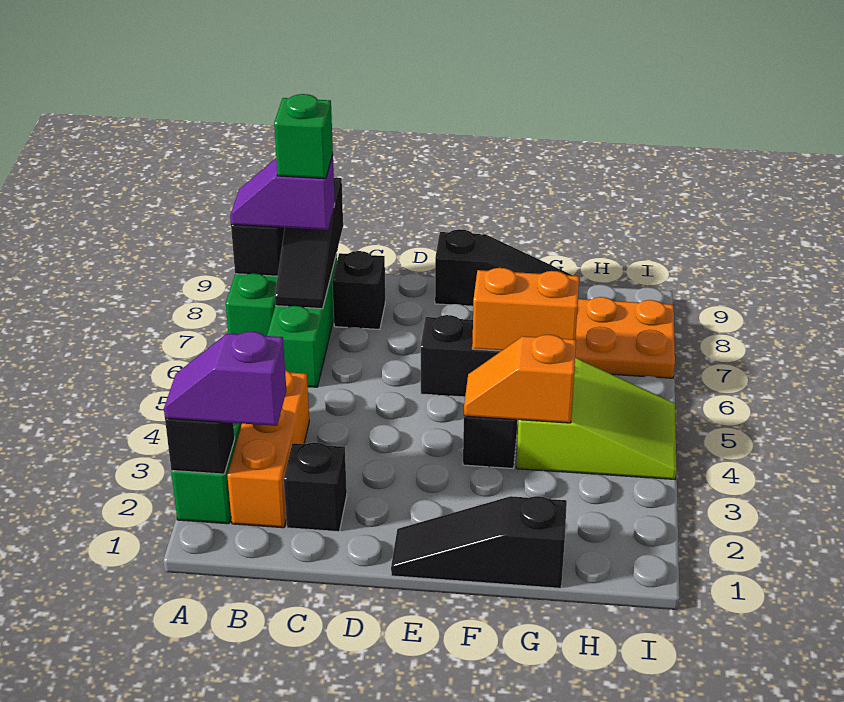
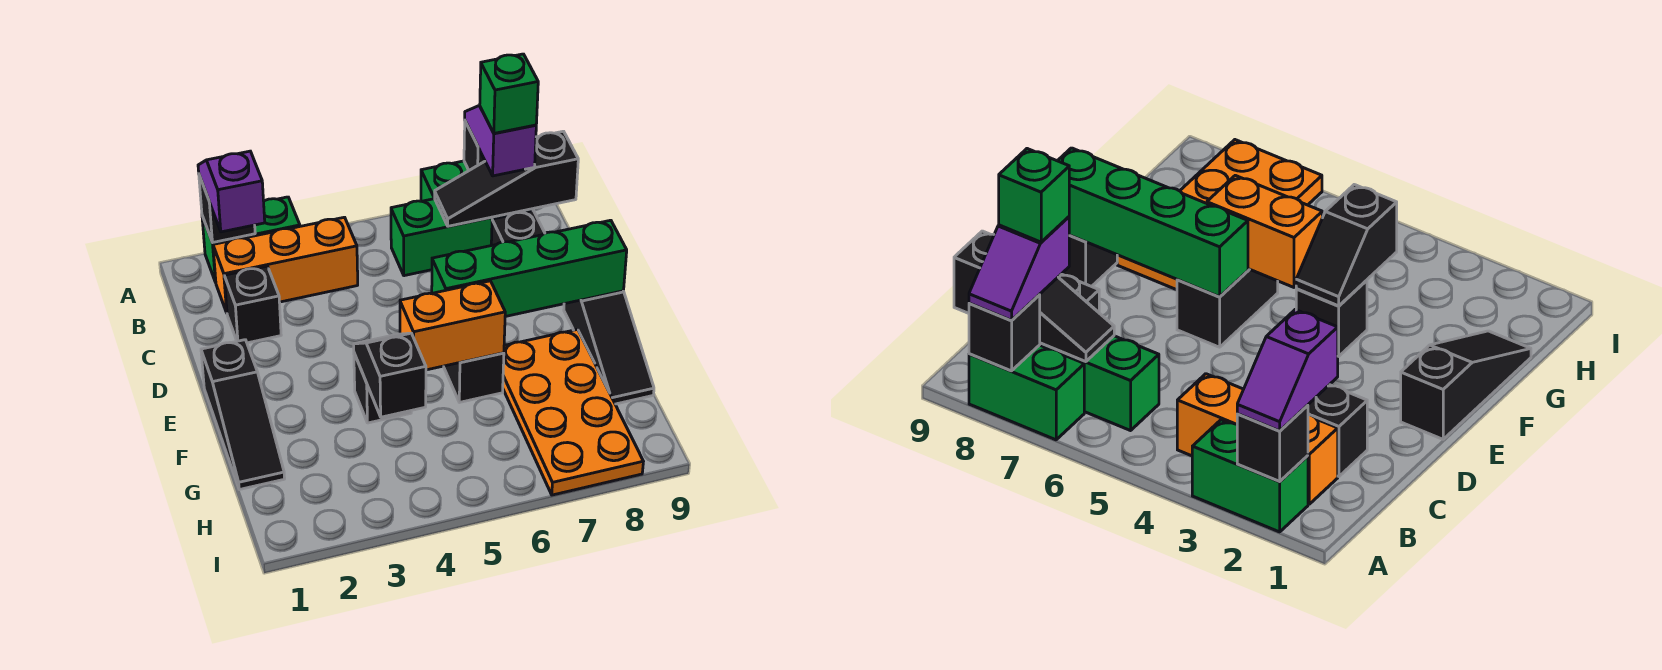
black 1x3 slope [391,496,567,588] -> black 1x3 slope turned to [201,340,285,490]
none -> green 1x4 brick [432,220,627,317]
orange 1x2 slope [464,335,576,423] -> black 1x2 slope [354,333,426,417]
orange 1x2 brick [472,268,579,351] -> orange 1x2 brick turned to [400,281,505,370]
lime 2x3 slope [516,358,677,479] -> none

